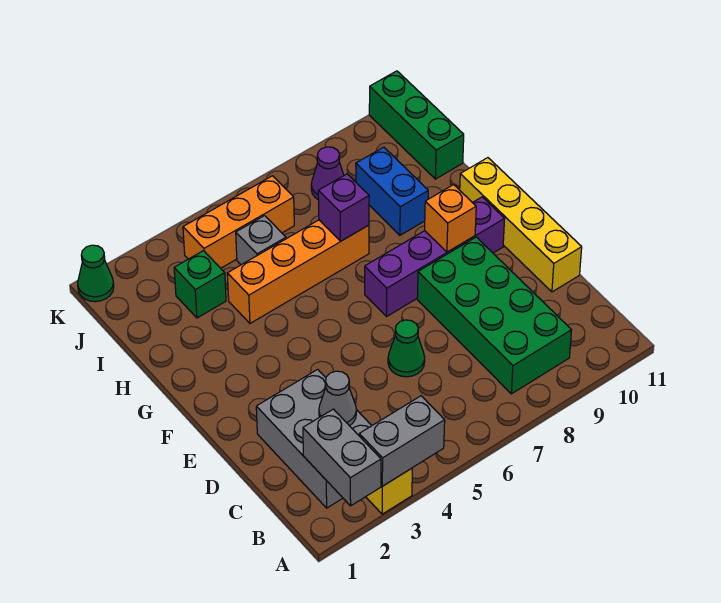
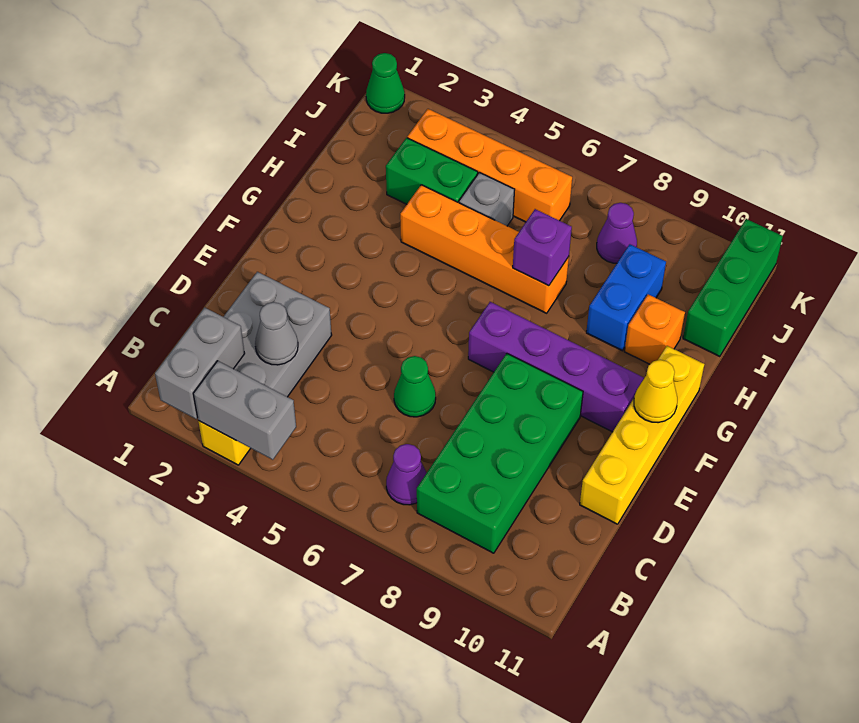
none -> purple 1x1 cone [386,444,426,505]
orange 1x1 brick [425,185,476,252] -> orange 1x1 brick moved to [624,294,685,364]
none -> yellow 1x1 cone [634,360,677,423]
green 1x1 brick [174,251,226,318] -> green 1x2 brick [386,138,478,204]
orange 1x3 brick [183,176,294,268] -> orange 1x4 brick [407,109,572,222]

